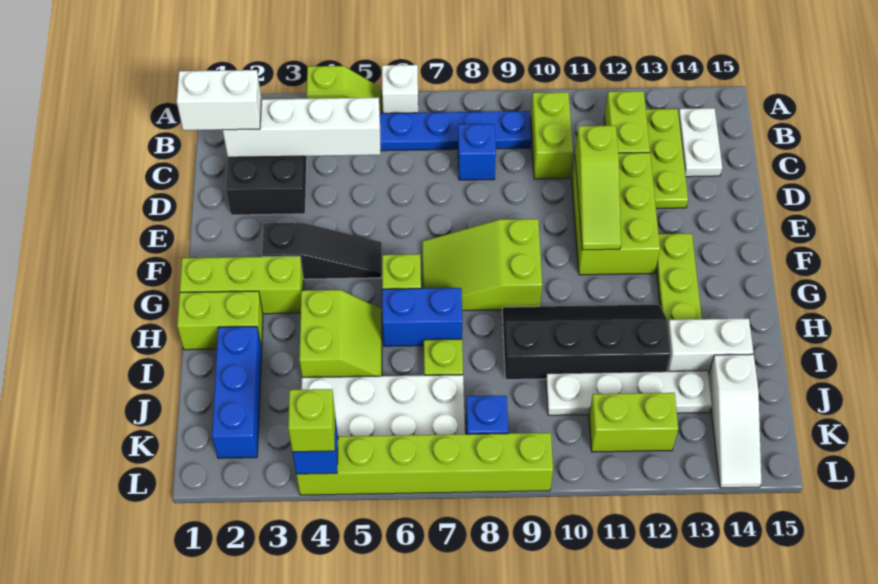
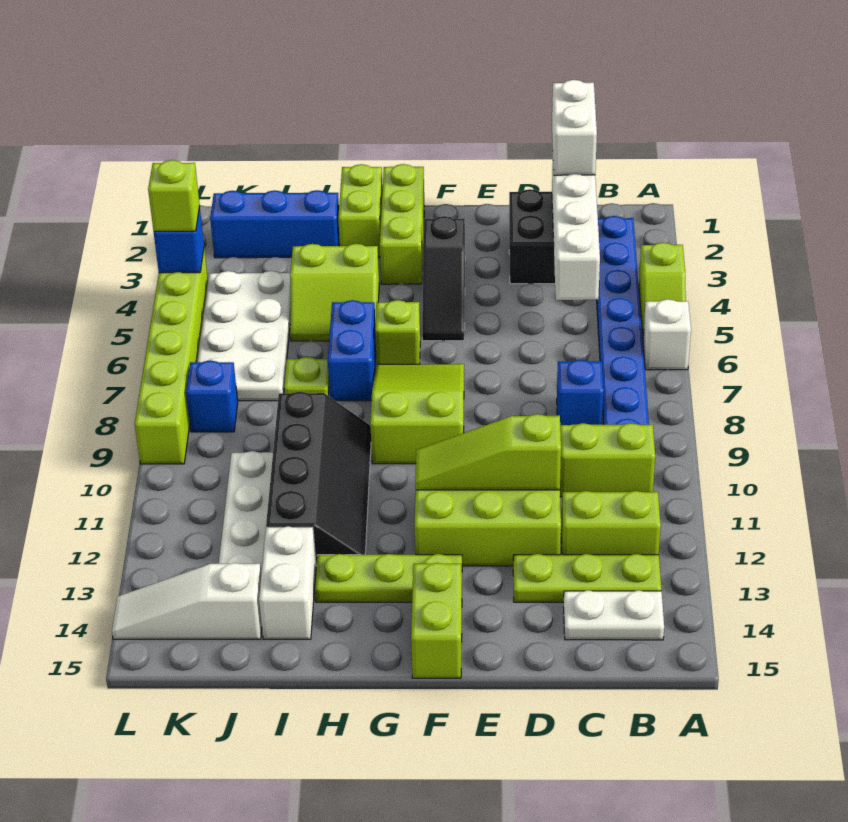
lime 1x2 brick [589,393,678,452] -> lime 1x2 brick moved to [411,563,462,678]

